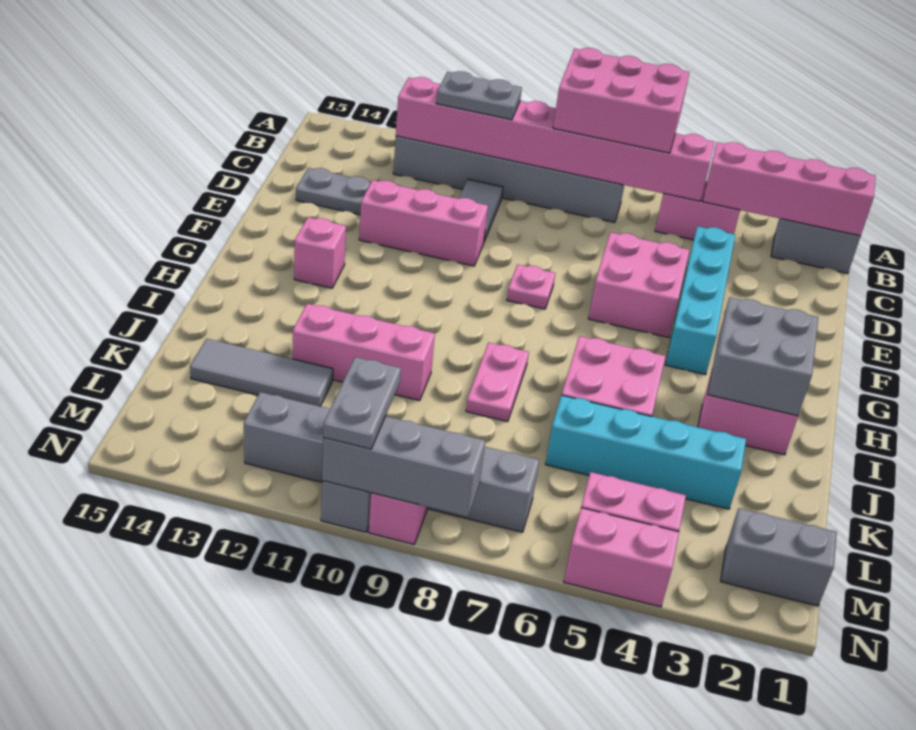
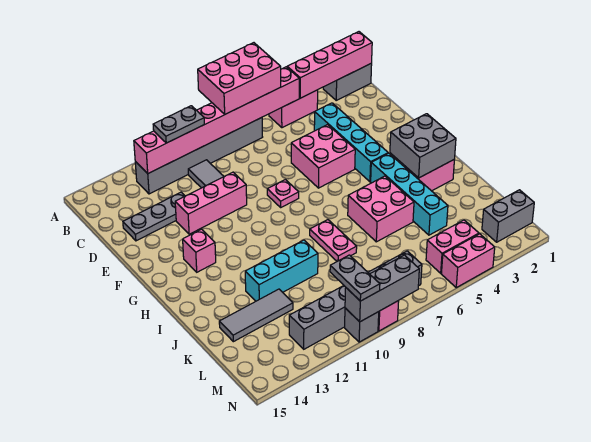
pink 1x3 brick [293,304,435,401] -> cyan 1x3 brick [245,240,318,301]
cyan 1x4 brick [545,395,746,509] -> cyan 1x4 brick turned to [371,153,448,235]

